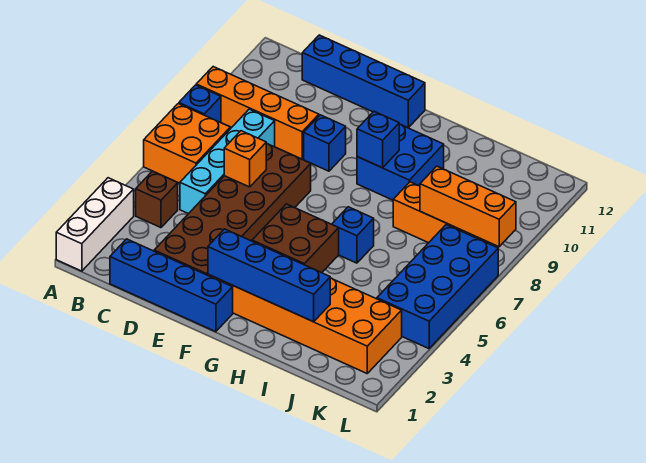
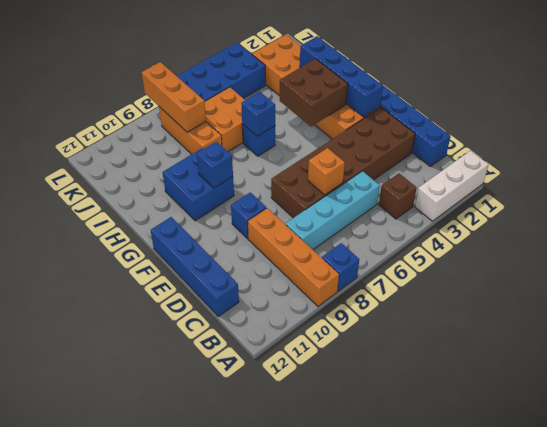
orange 2x2 brick [144,104,230,183] -> orange 2x2 brick moved to [204,87,245,151]
none -> blue 1x1 brick [241,92,275,136]

